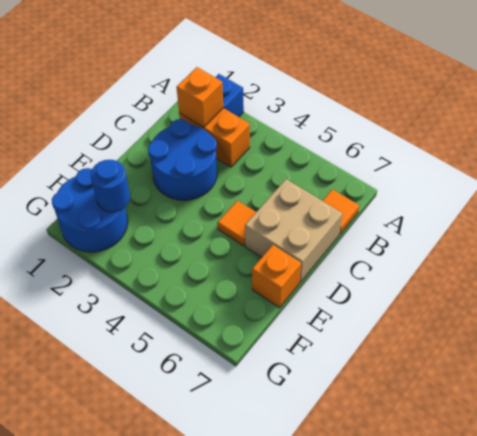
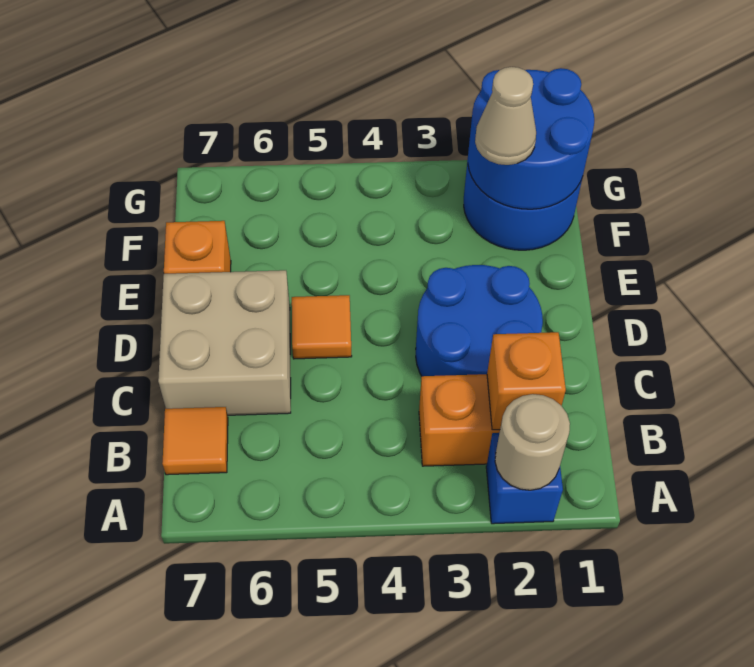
none -> tan 1x1 round brick [495,394,570,490]
blue 1x1 round brick [91,160,130,212] -> blue 2x2 round brick [468,68,594,209]
none -> tan 1x1 cone [475,67,536,165]

